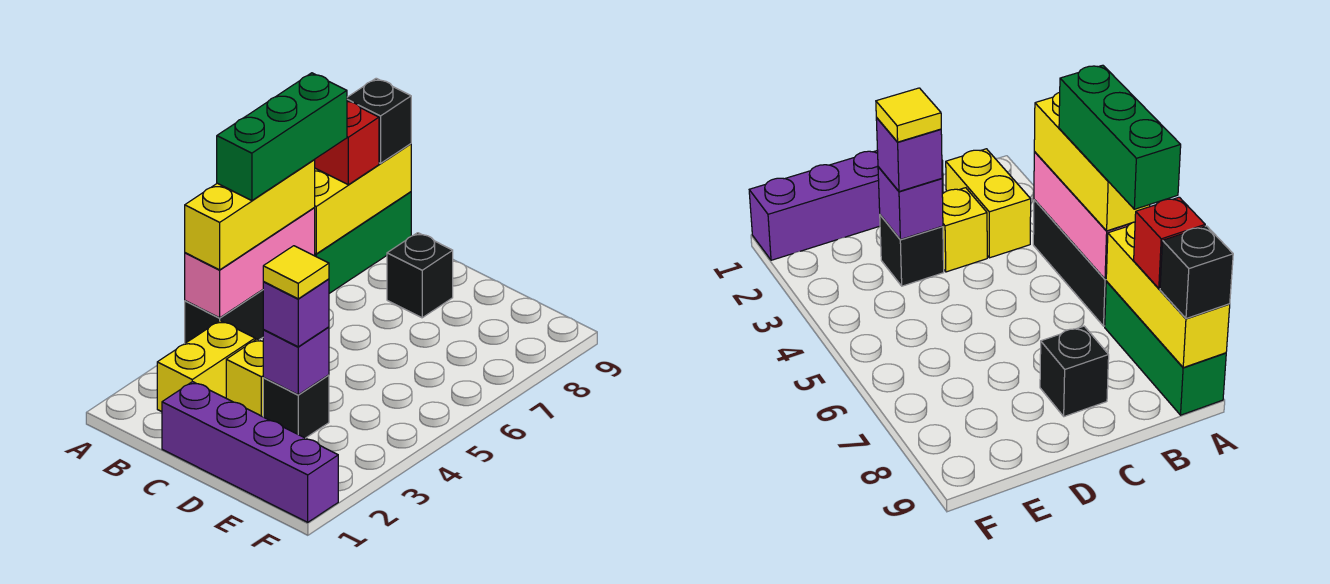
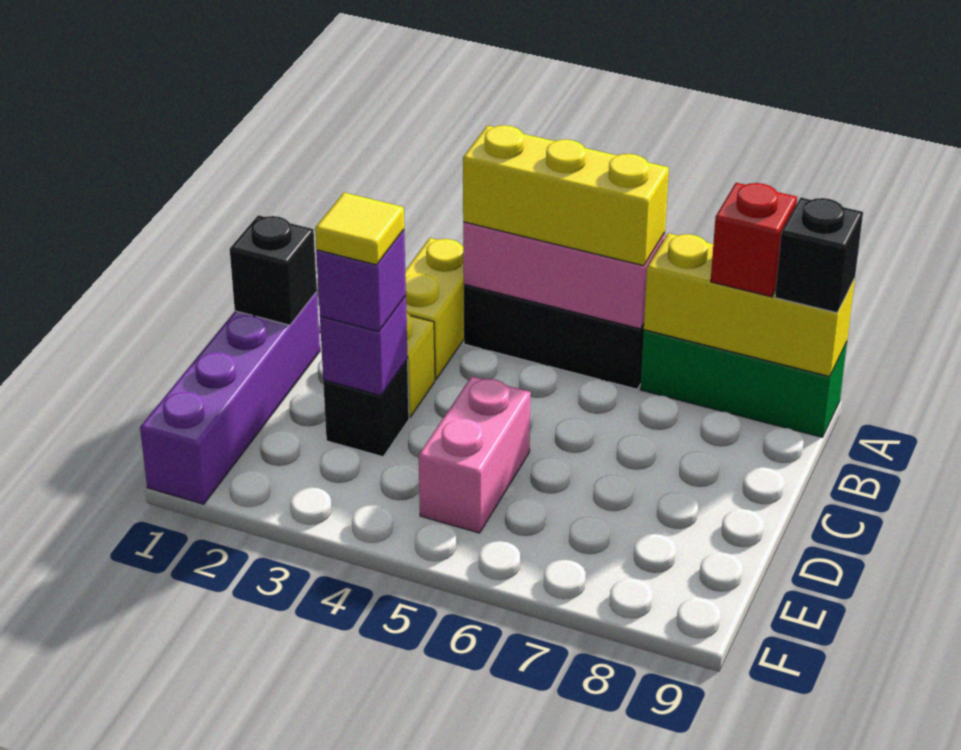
green 1x3 brick [217,73,347,201] -> none
yellow 1x2 brick [157,321,255,412] -> yellow 1x2 brick turned to [405,238,464,380]
black 1x1 brick [387,233,453,318] -> black 1x1 brick moved to [230,215,317,325]
none -> pink 1x2 brick [419,376,531,533]

